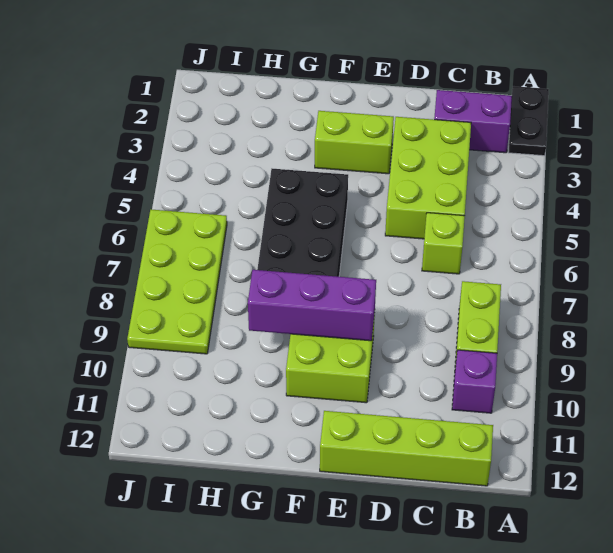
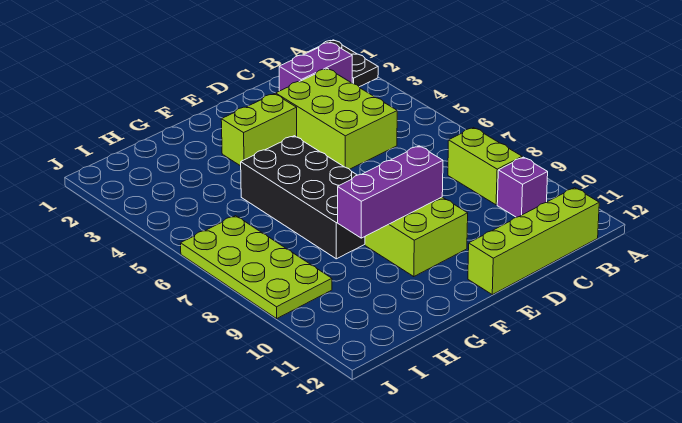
lime 1x1 brick [422,213,465,274] -> none

